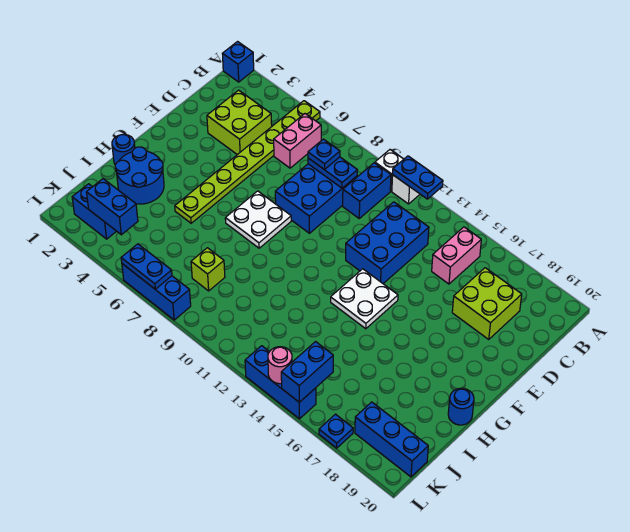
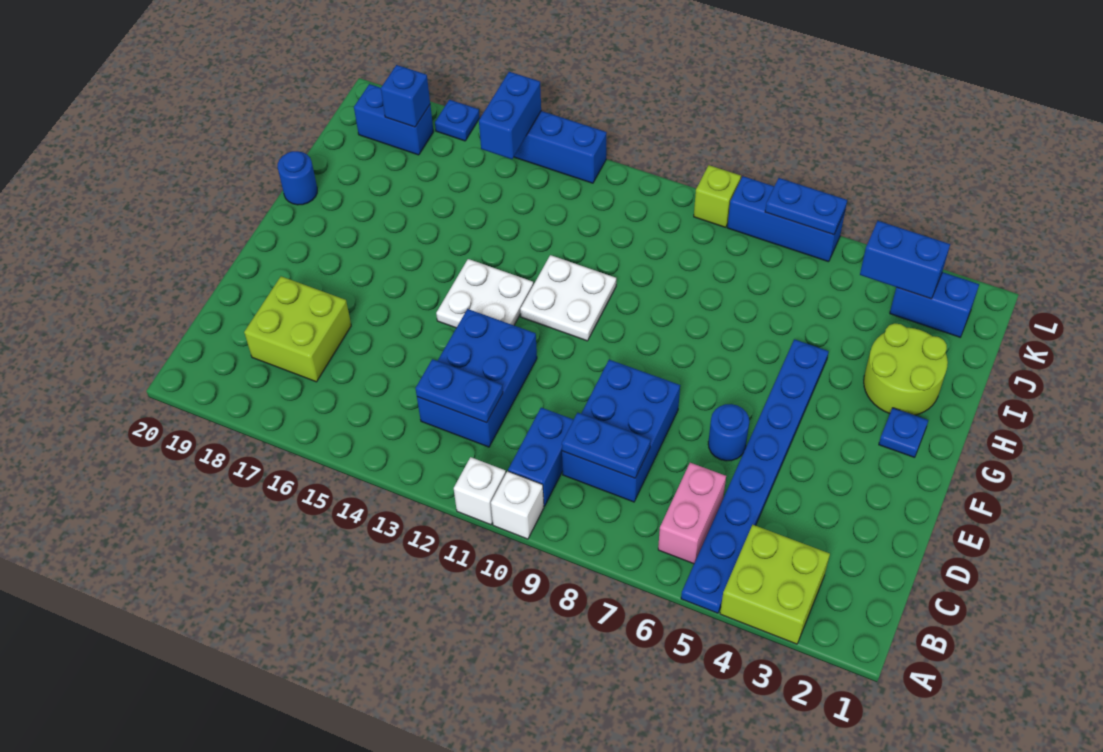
blue 1x1 brick [222,42,254,82] -> blue 1x1 brick moved to [381,65,430,127]
lime 1x8 plate [175,101,320,223] -> blue 1x8 plate [681,339,829,613]
blue 1x2 plate [393,156,443,199] -> blue 1x2 plate moved to [416,359,503,423]
pink 1x2 brick [432,227,481,284] -> none
lime 2x2 brick [207,90,272,155] -> lime 2x2 brick moved to [720,525,830,644]
blue 1x1 plate [308,139,340,169] -> blue 1x1 plate moved to [879,408,928,458]
white 2x2 plate [225,191,291,248] -> white 2x2 plate moved to [520,255,616,341]
blue 1x1 round brick [112,135,135,164] -> blue 1x1 round brick moved to [708,404,749,461]
blue 2x2 round brick [115,147,164,204] -> lime 2x2 round brick [864,323,948,415]
lime 1x1 brick [191,248,225,291] -> lime 1x1 brick moved to [694,165,741,227]
blue 1x3 brick [355,402,428,477] -> blue 1x2 brick [354,84,434,155]
pink 1x1 round brick [268,347,292,384] -> none

